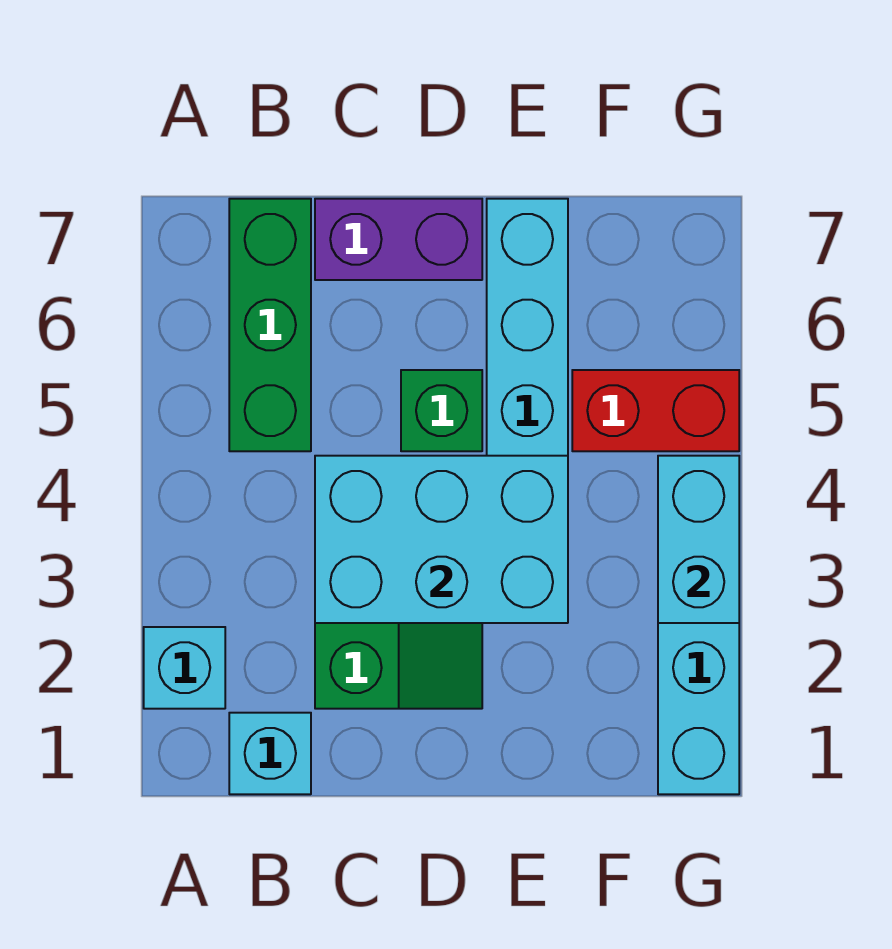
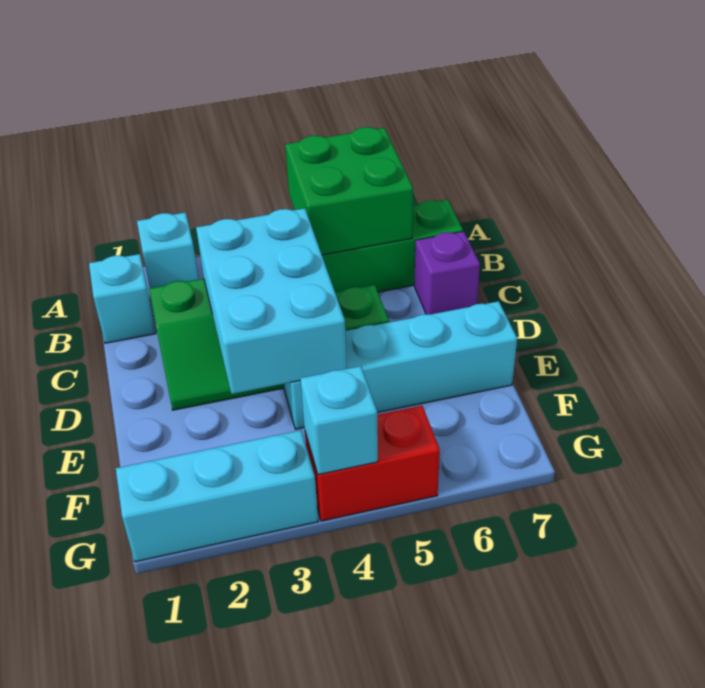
none -> green 2x2 brick [285,127,413,255]
purple 1x2 brick [315,199,482,280] -> purple 1x1 brick [414,231,480,315]
red 1x2 brick [572,370,739,451] -> red 1x2 brick turned to [305,406,440,521]
cyan 1x2 brick [658,456,739,623] -> cyan 1x1 brick [300,366,378,475]

